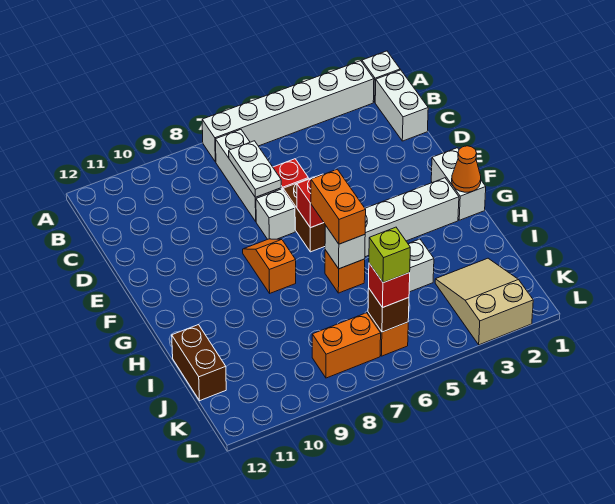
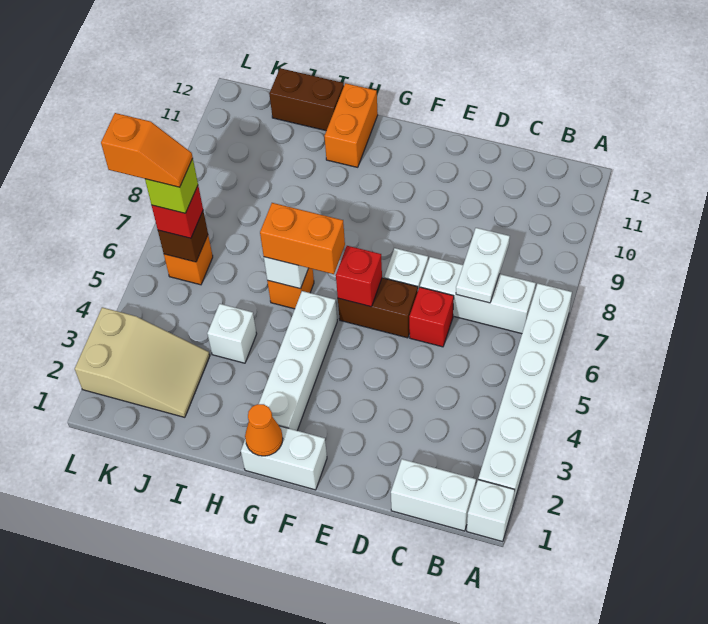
white 1x2 plate [229,141,281,197] -> white 1x2 plate turned to [456,228,510,303]
orange 1x2 slope [243,239,296,293] -> orange 1x2 slope moved to [101,113,193,187]
orange 1x2 brick [312,313,381,378] -> orange 1x2 brick moved to [324,83,378,167]

